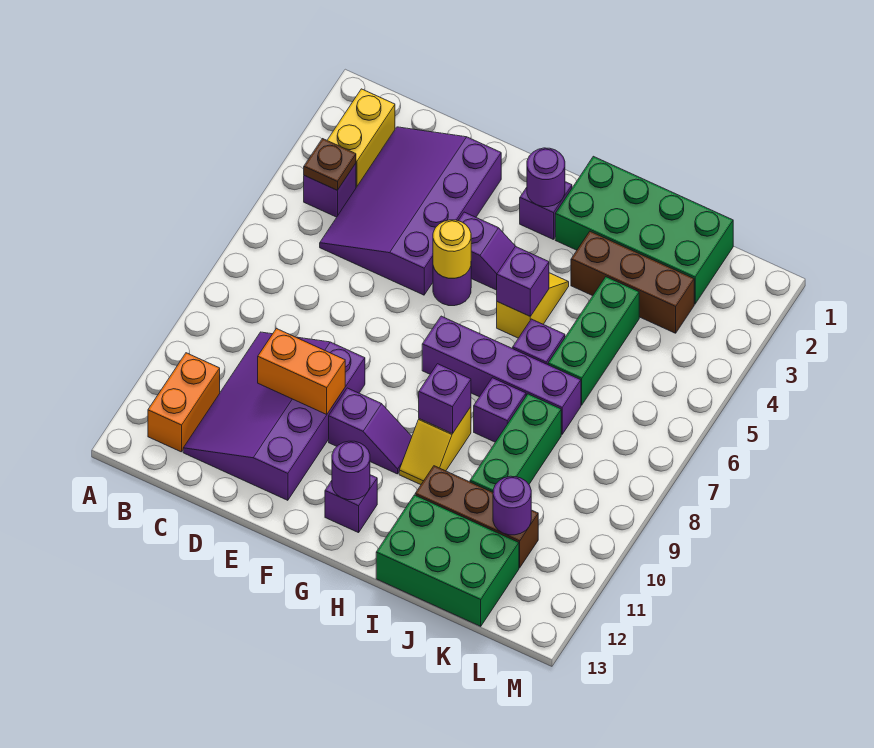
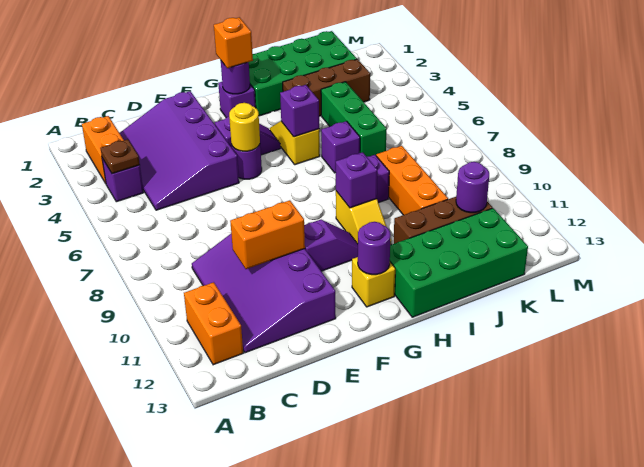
yellow 1x2 brick [327,89,395,187] -> orange 1x2 brick [82,116,124,183]
none -> orange 1x1 brick [214,17,253,68]
purple 1x4 brick [422,316,581,434] -> none
purple 1x1 brick [325,475,377,533] -> yellow 1x1 brick [352,257,395,307]
green 2x3 brick [376,495,519,626] -> green 2x4 brick [390,208,528,317]
green 1x3 brick [470,394,561,492] -> orange 1x3 brick [376,146,448,215]

